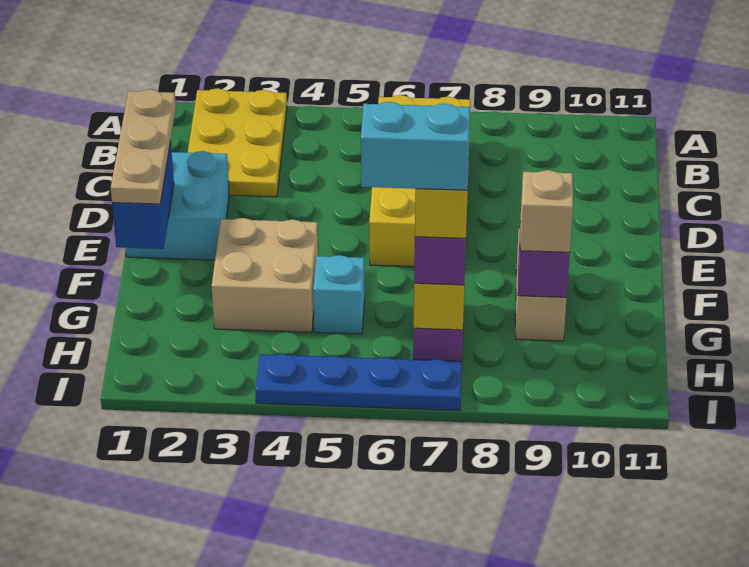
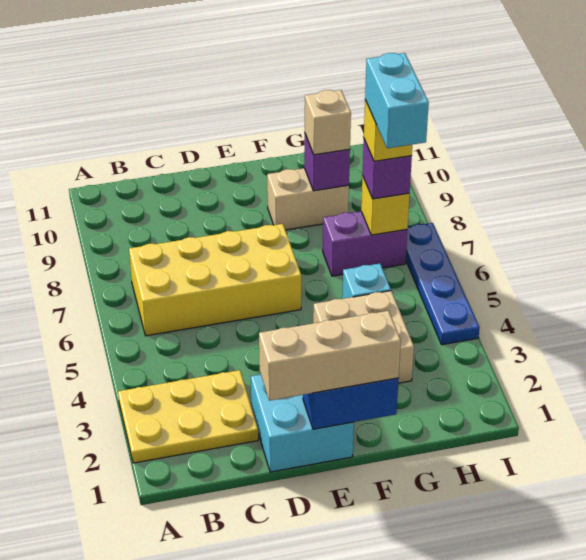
tan 1x3 plate [111,89,176,204] -> tan 1x3 brick [259,311,401,401]

